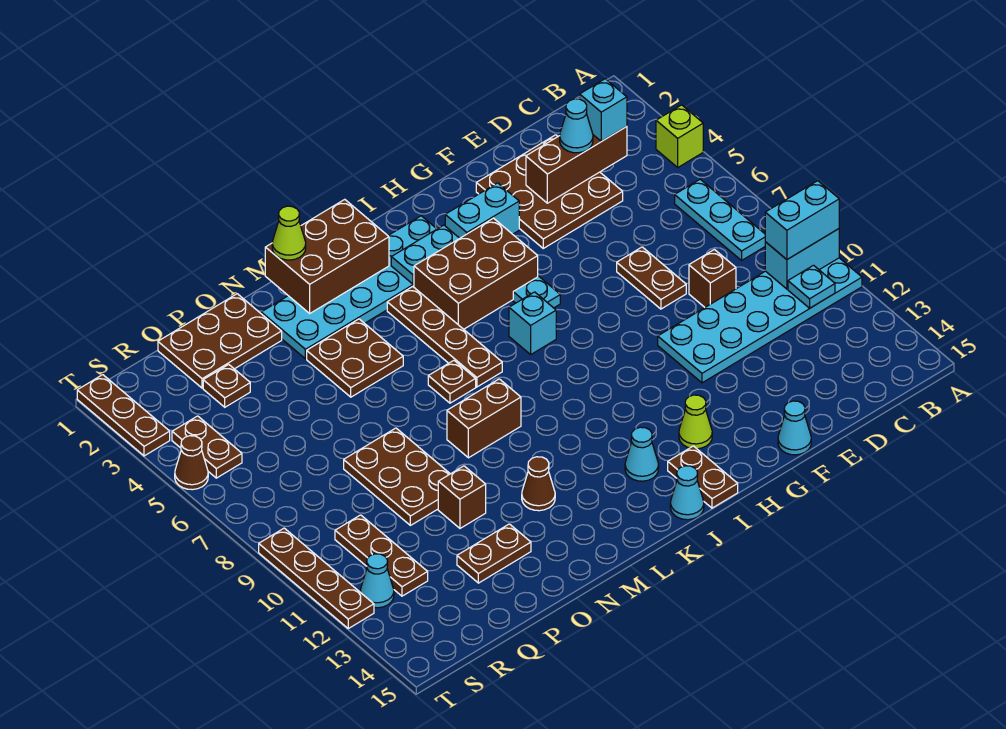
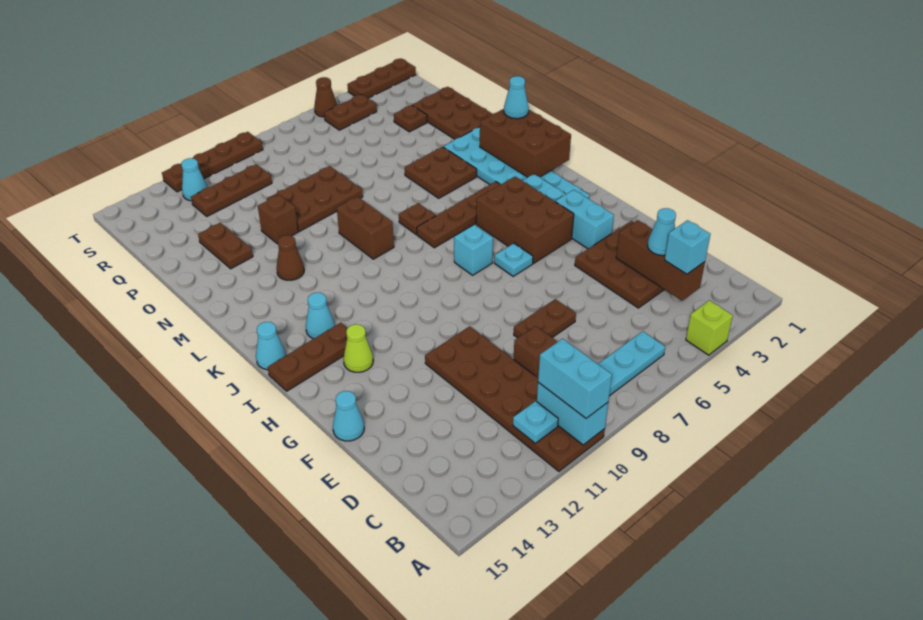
cyan 2x6 plate [658,258,862,383] -> brown 2x6 plate [425,326,605,471]
brown 1x2 plate [668,446,738,508] -> brown 1x3 plate [268,323,347,391]
lime 1x1 cone [272,206,306,260] -> cyan 1x1 cone [504,76,529,119]

